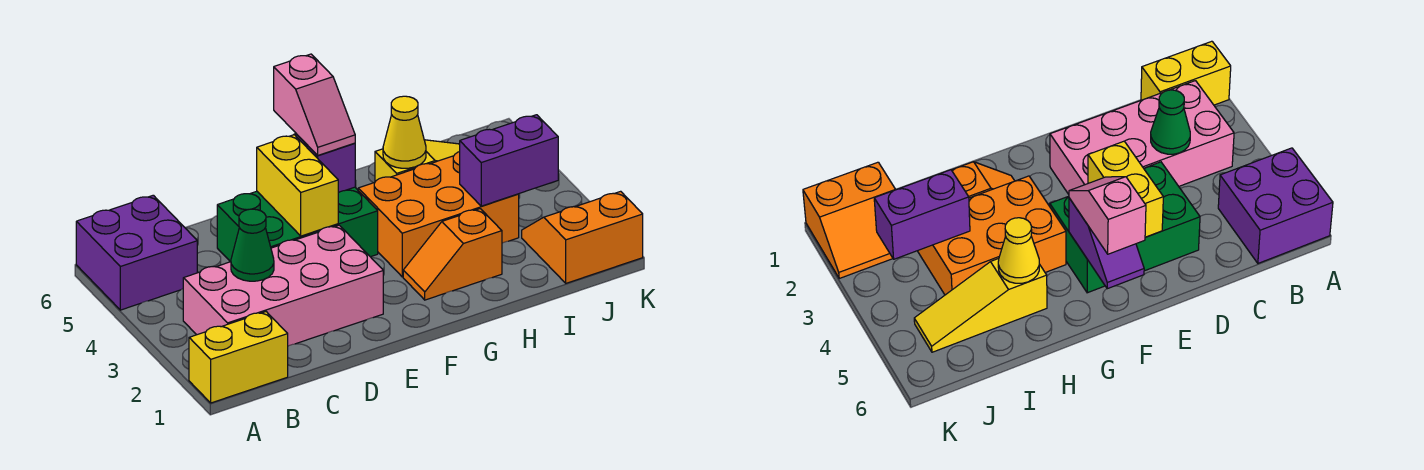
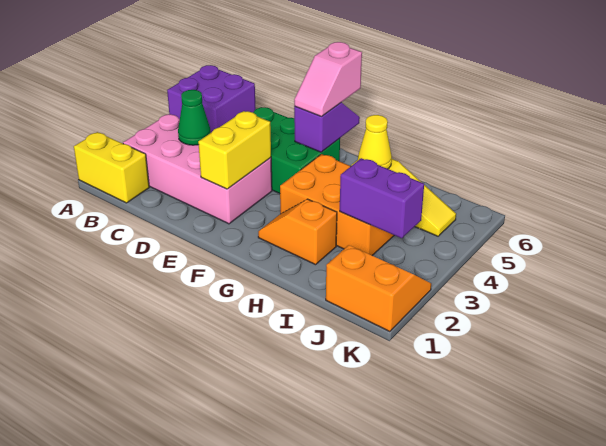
yellow 1x2 brick [257,135,338,236] -> yellow 1x2 brick moved to [198,111,271,189]

